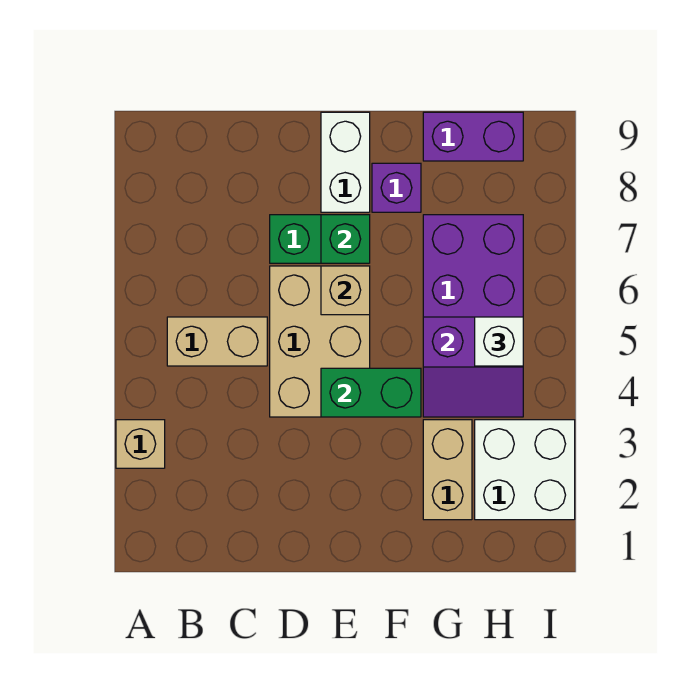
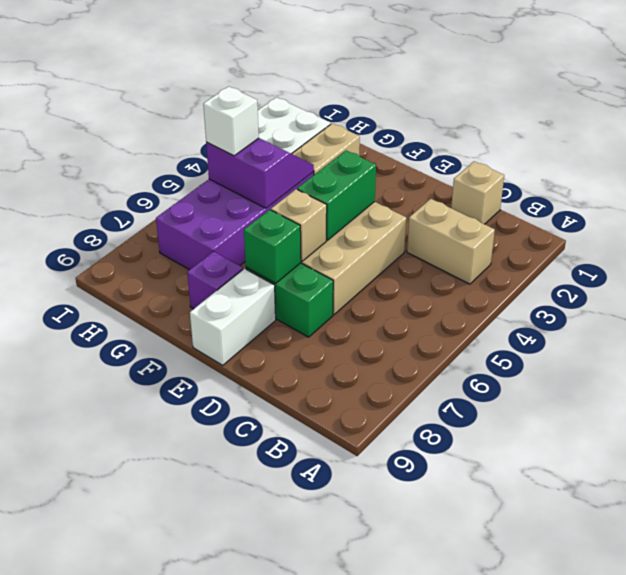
tan 1x1 brick [116,420,165,468] -> tan 1x1 brick moved to [451,161,504,224]
tan 1x2 brick [167,317,267,366] -> tan 1x2 brick moved to [407,199,495,284]
green 1x2 brick [321,368,421,417] -> green 1x2 brick turned to [297,150,376,240]
purple 1x2 brick [423,112,523,161] -> none

